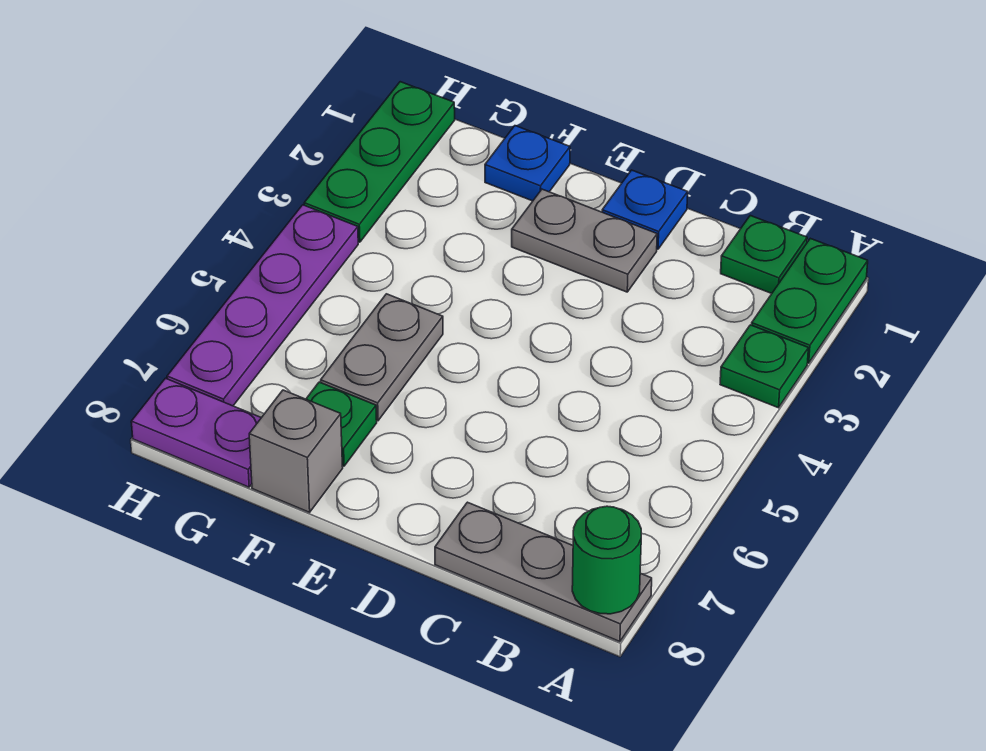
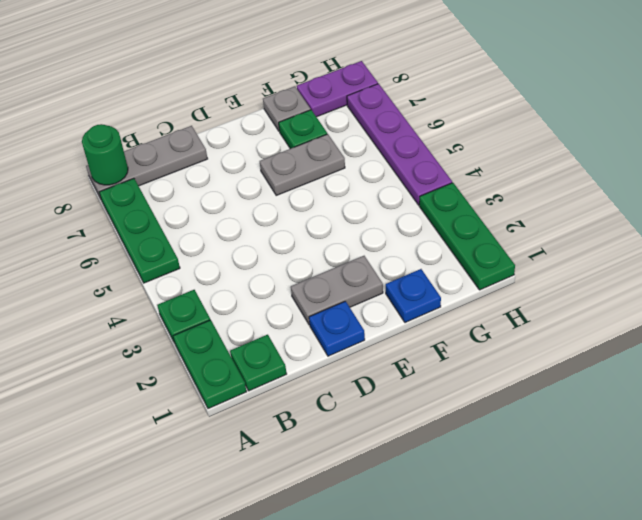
none -> green 1x3 plate [99,178,180,283]
grey 1x2 plate [321,294,443,421] -> grey 1x2 plate turned to [260,134,345,195]
grey 1x1 brick [249,390,343,512] -> grey 1x1 plate [263,86,311,131]

